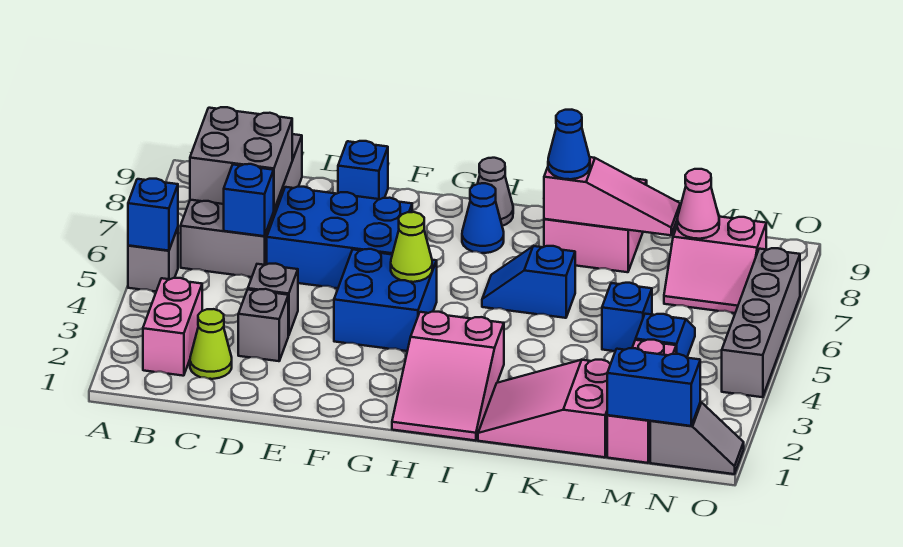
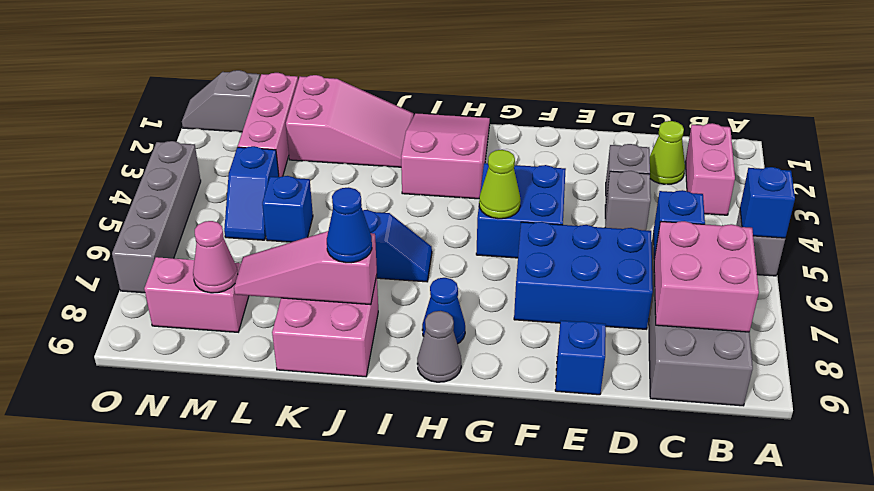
grey 2x2 brick [190,107,292,209] -> pink 2x2 brick [654,221,759,332]
blue 1x2 brick [607,348,700,426] -> none

